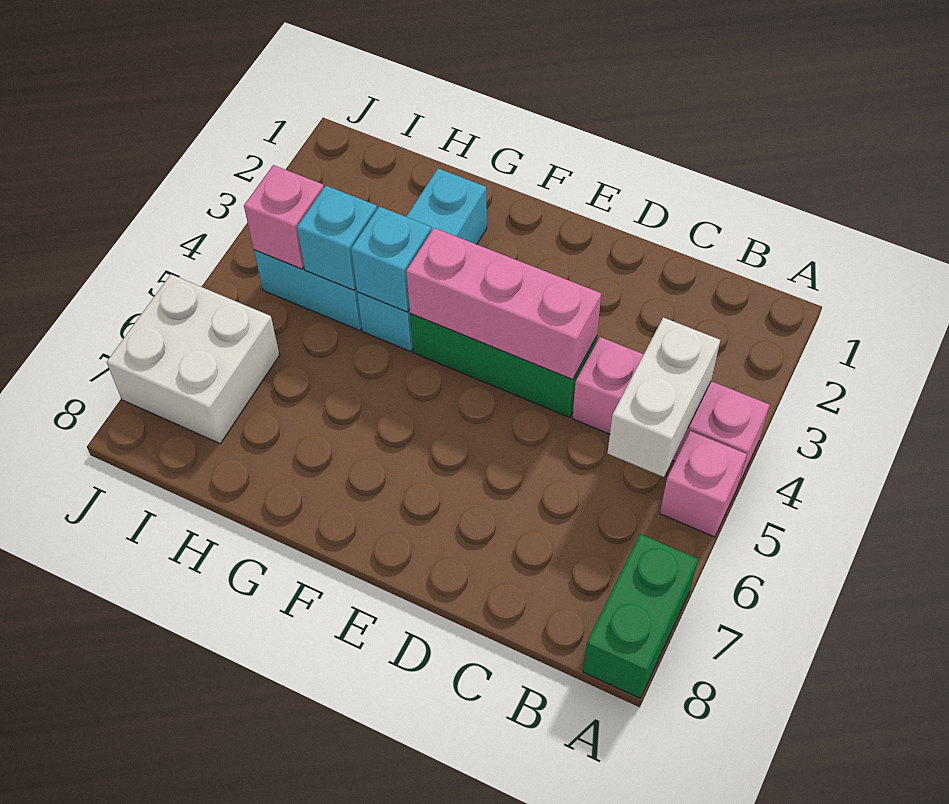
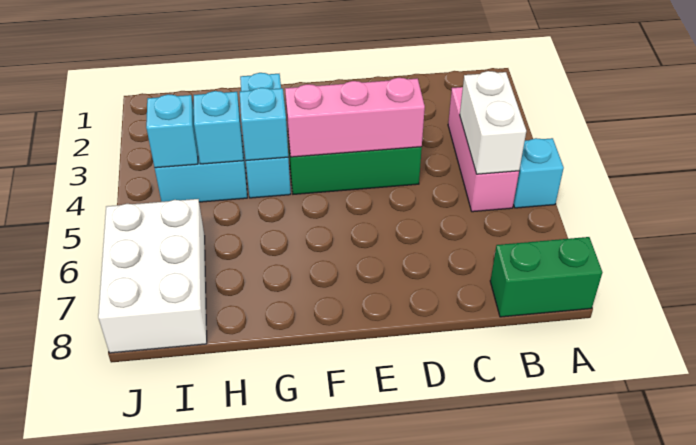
pink 1x3 brick [572,337,770,486] -> pink 1x3 brick turned to [448,87,519,212]
pink 1x1 brick [660,431,747,537] -> cyan 1x1 brick [513,138,564,208]
green 1x2 brick [583,534,698,698] -> green 1x2 brick turned to [490,237,602,317]
pink 1x1 brick [244,165,324,269] -> cyan 1x1 brick [146,94,198,168]
white 2x2 brick [107,274,280,444] -> white 2x3 brick [98,199,207,353]

